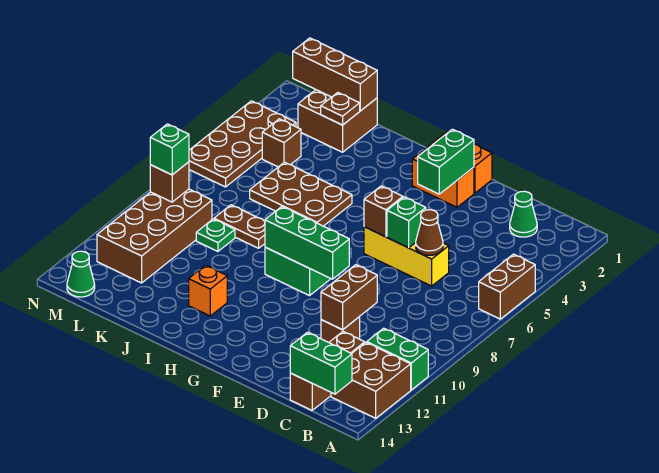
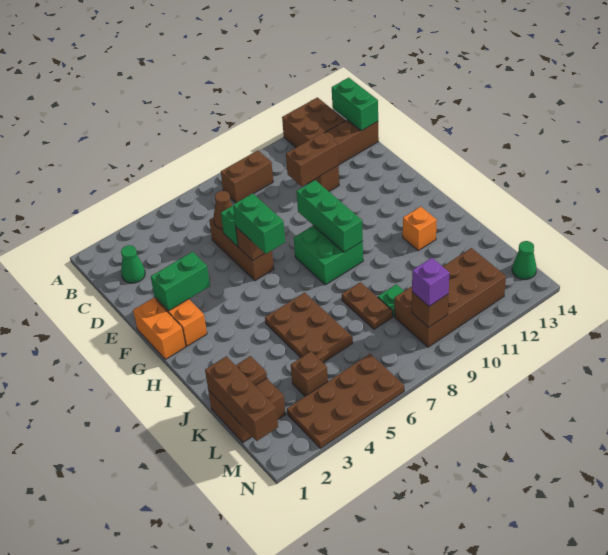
brown 1x2 brick [479,254,535,319] -> brown 1x2 brick moved to [221,150,273,203]
green 1x2 brick [367,328,428,390] -> green 1x2 brick moved to [233,193,285,254]
yellow 1x3 brick [364,227,449,286] -> brown 1x3 brick [209,218,274,281]
green 1x1 brick [150,124,189,175] -> purple 1x1 brick [412,258,449,306]

